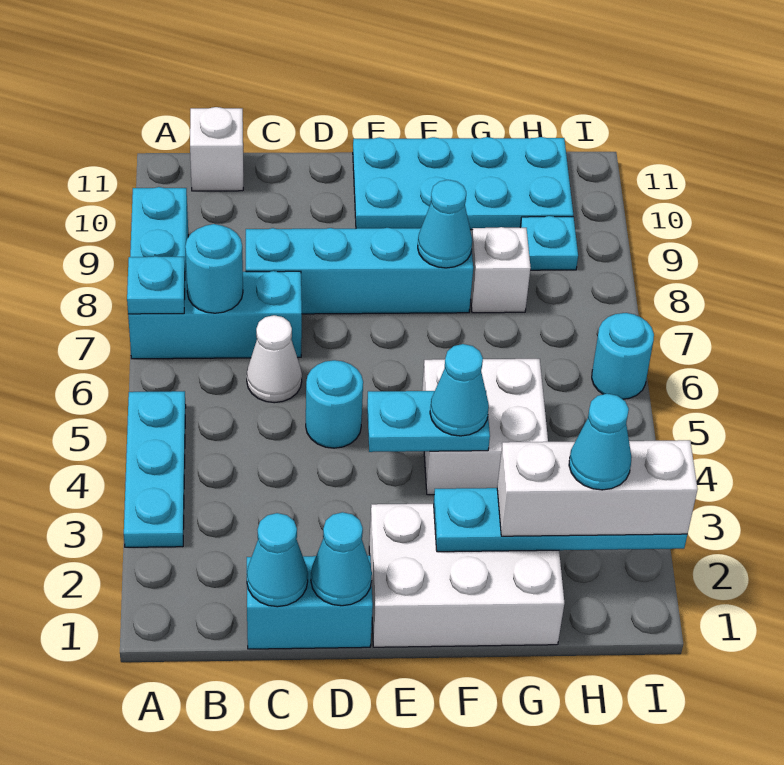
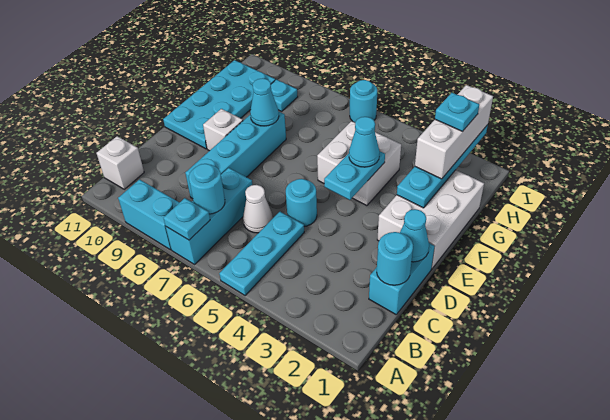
cyan 1x3 plate [124,391,186,547] -> cyan 1x3 plate turned to [219,212,304,296]
cyan 1x1 cone [247,513,308,607] -> cyan 1x1 round brick [377,232,413,285]
white 1x1 brick [471,227,531,313] -> white 1x1 brick moved to [203,109,243,151]
cyan 1x1 cone [569,394,632,490] -> cyan 1x1 plate [435,93,479,132]

